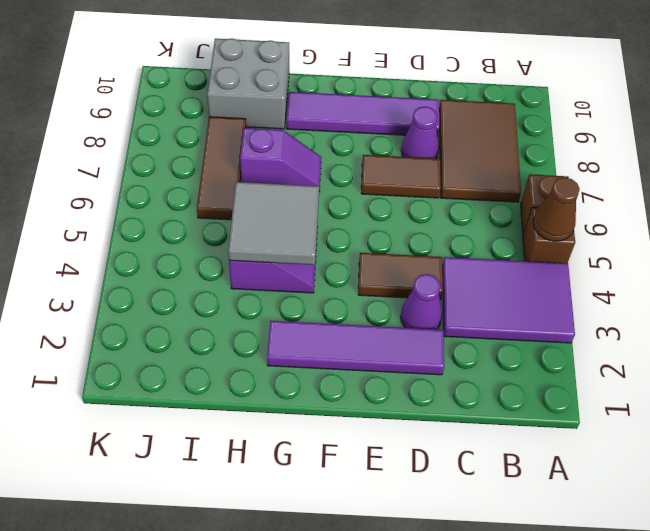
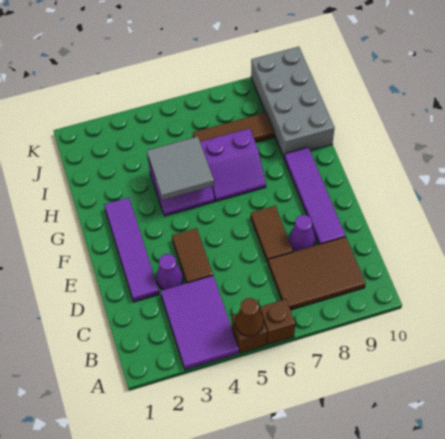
purple 1x2 slope [240,128,321,192] -> purple 2x2 slope [200,128,266,201]
grey 2x2 brick [207,39,289,129] -> grey 2x4 brick [251,47,334,157]

